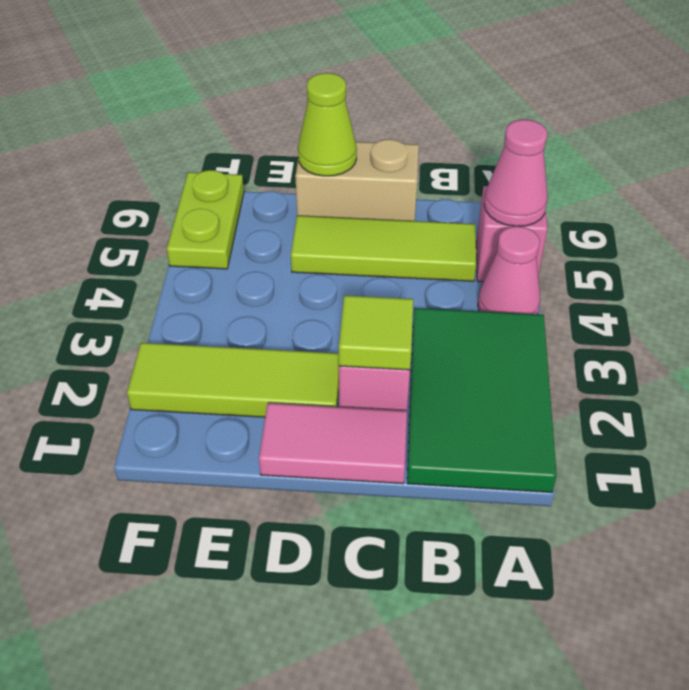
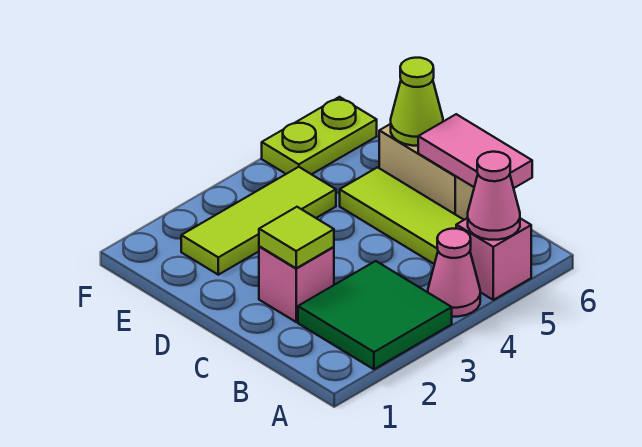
green 2x3 tile [407,308,557,492] -> green 2x2 tile [298,261,452,369]
pink 1x2 tile [259,403,407,484] -> pink 1x2 tile moved to [418,114,532,188]
lime 1x3 tile [127,343,339,417] -> lime 1x3 tile turned to [181,167,336,275]

